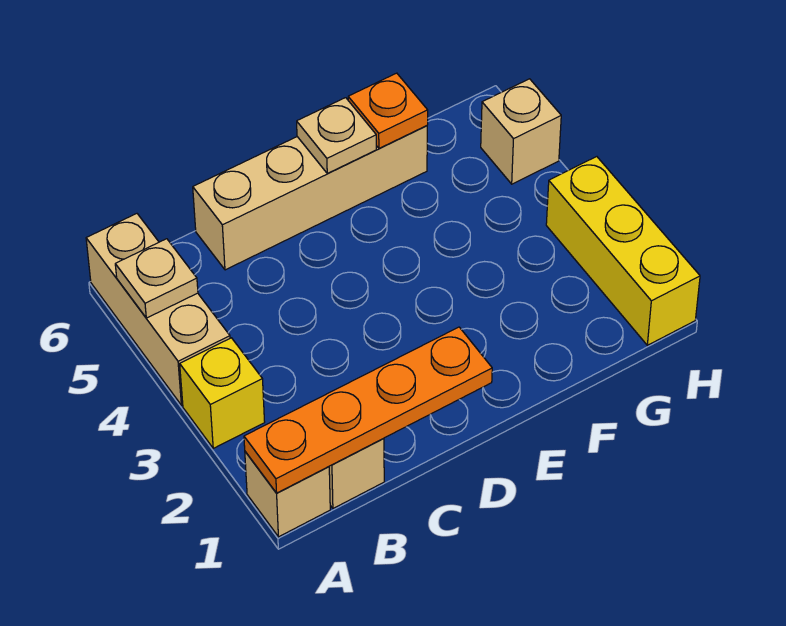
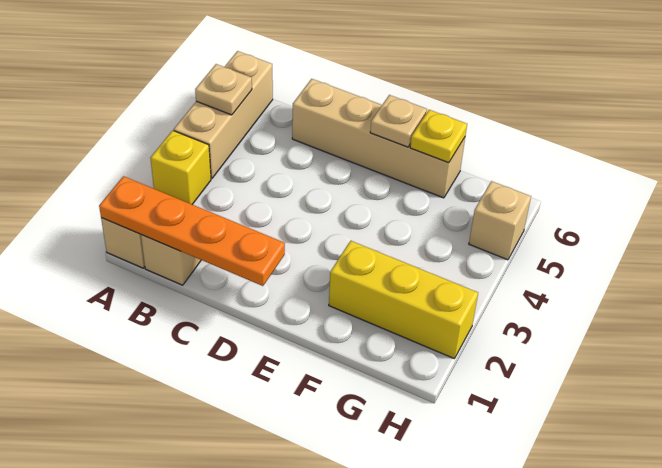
orange 1x1 plate [348,73,428,148] -> yellow 1x1 plate [410,110,467,163]
yellow 1x3 brick [546,157,700,345] -> yellow 1x3 brick turned to [329,241,478,358]

